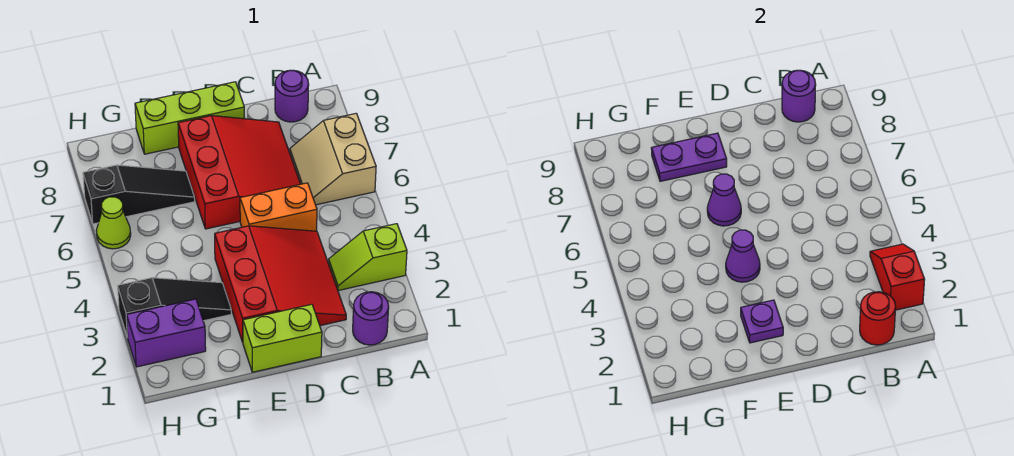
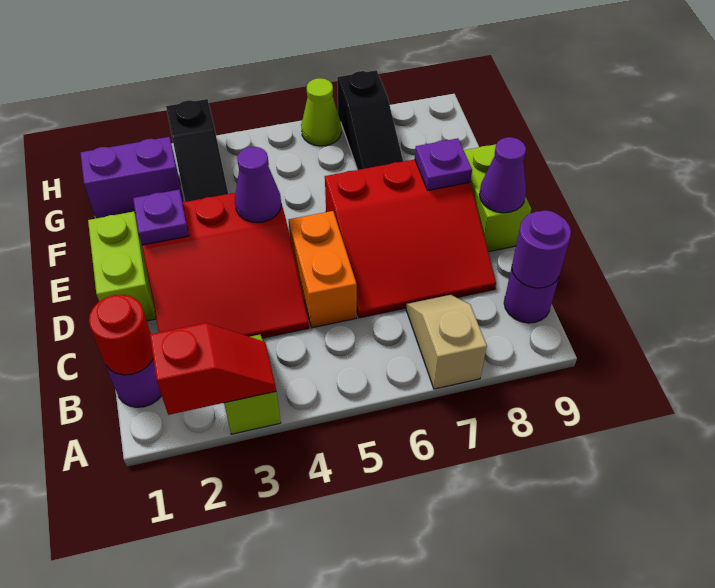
tan 2x2 slope [290,113,376,205] -> tan 1x2 slope [406,295,487,389]
lime 1x3 brick [135,82,245,154] -> lime 1x2 brick [464,144,531,252]
purple 1x1 cone [707,174,741,226] -> purple 1x1 cone moved to [479,137,526,213]
purple 1x2 plate [651,133,727,181] -> purple 1x1 plate [415,138,472,190]
purple 1x2 brick [127,299,206,367] -> purple 1x2 brick turned to [80,137,183,218]

